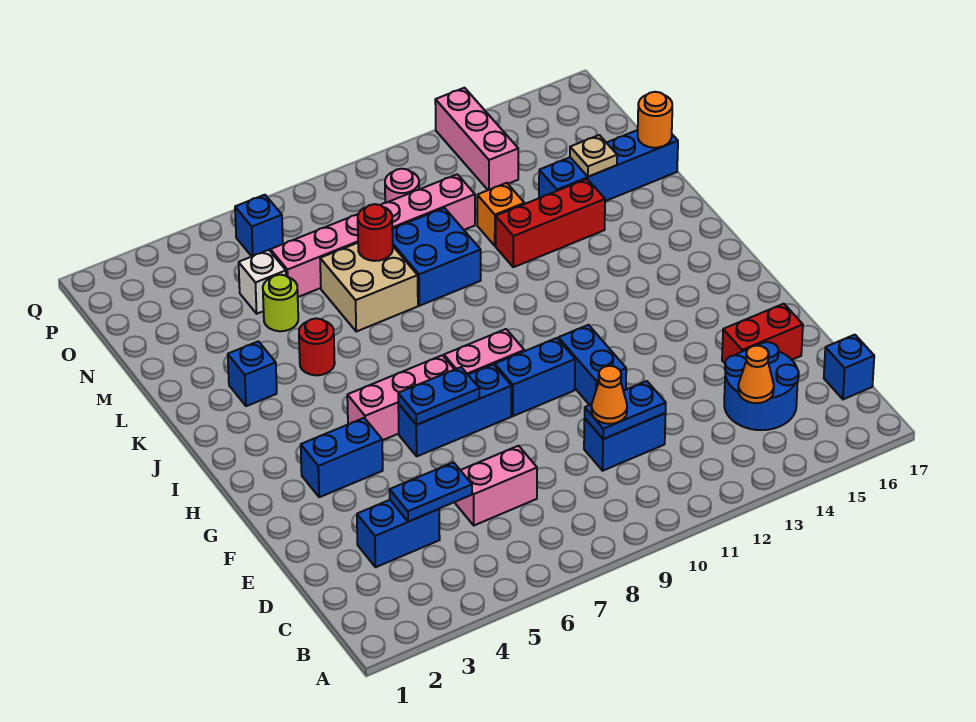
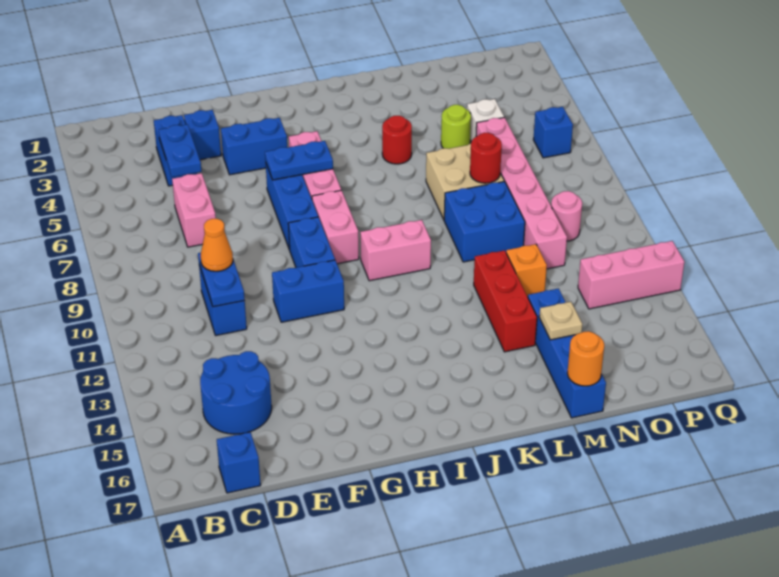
orange 1x1 cone [738,346,774,403] -> none
red 1x2 brick [722,304,803,363] -> none
blue 1x2 brick [301,418,383,497] -> blue 1x2 brick turned to [221,118,287,175]
blue 1x2 plate [398,367,479,425] -> blue 1x2 plate turned to [265,141,333,180]
none -> pink 1x2 brick [360,220,431,281]
blue 1x1 brick [228,341,277,406] -> blue 1x1 brick moved to [184,110,221,160]

